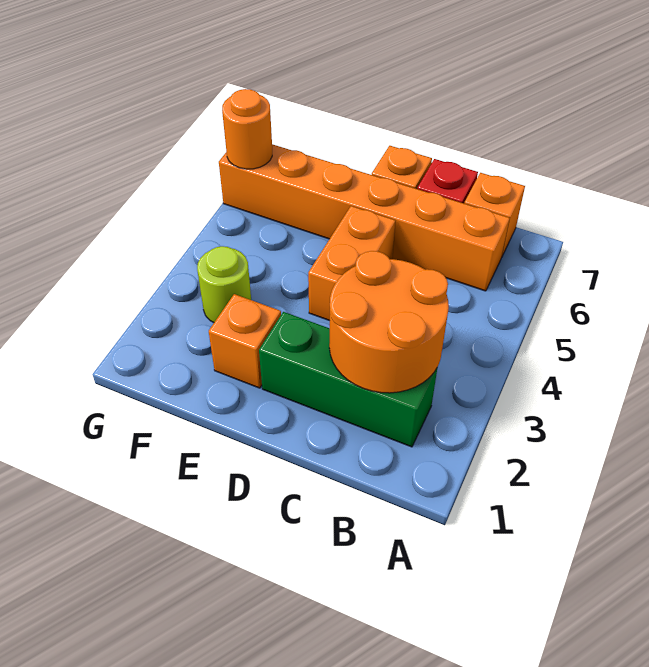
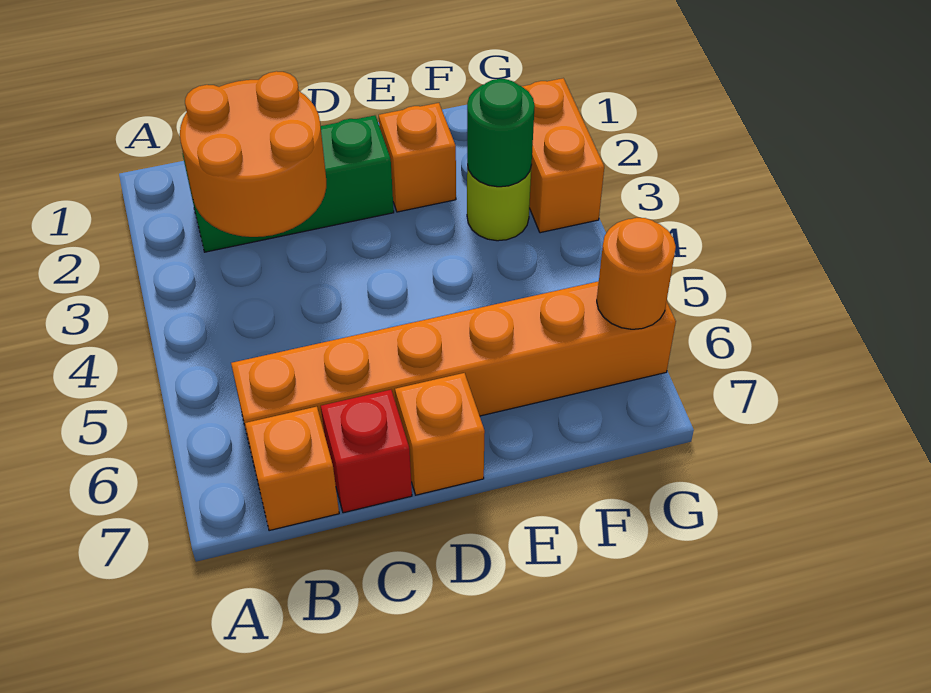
orange 1x2 brick [308,206,395,321] -> orange 1x2 brick moved to [522,78,604,233]
none -> green 1x1 round brick [467,79,535,187]

